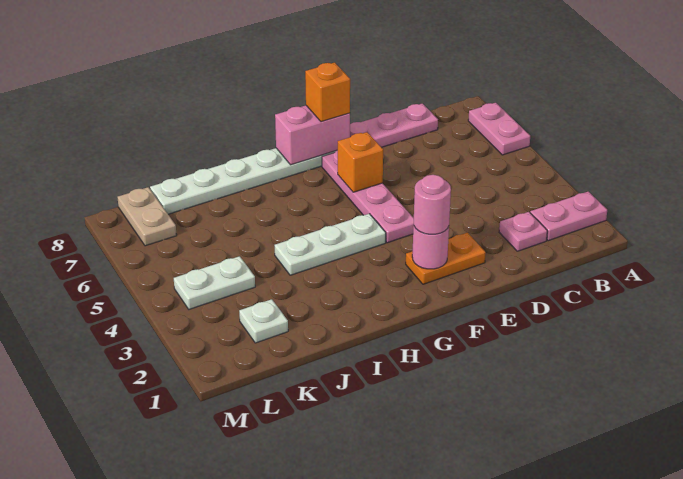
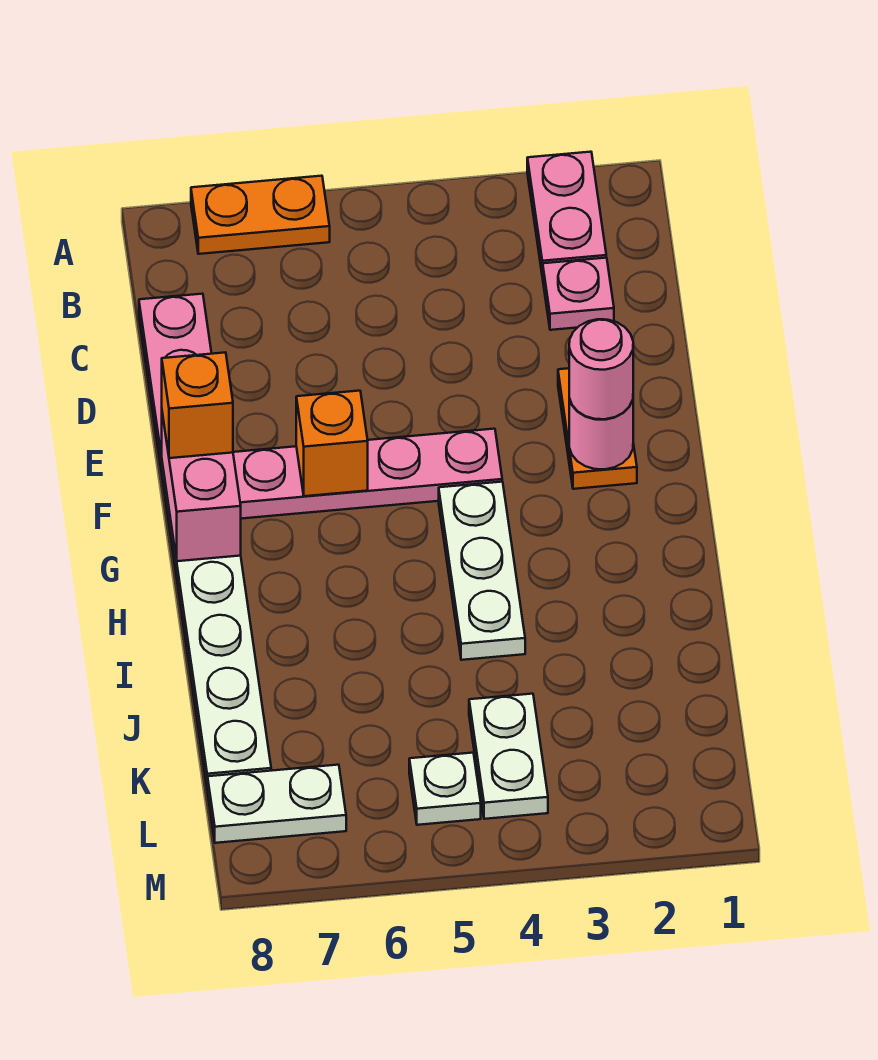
pink 1x2 plate [468,103,530,155] -> orange 1x2 plate [191,176,330,254]
white 1x1 plate [239,299,288,343] -> white 1x1 plate moved to [409,753,481,825]
tan 1x2 plate [117,187,177,246] -> white 1x2 plate [208,765,346,843]

